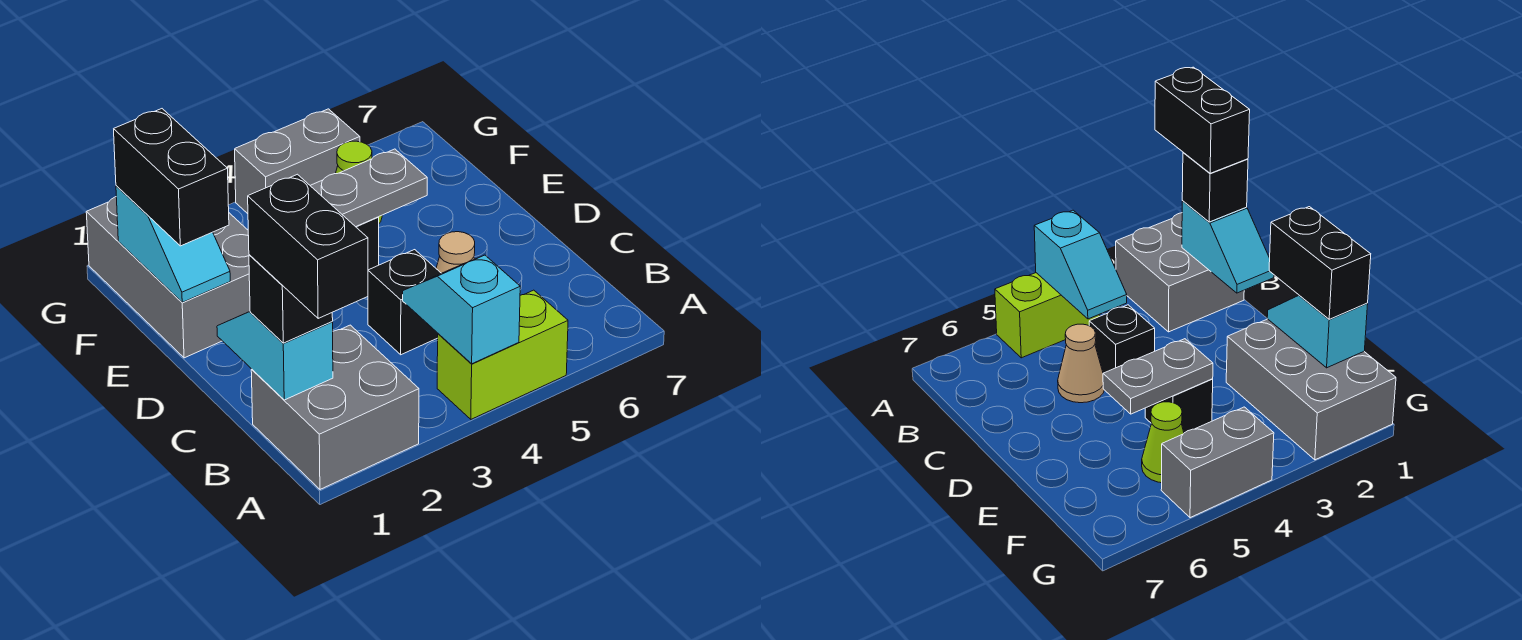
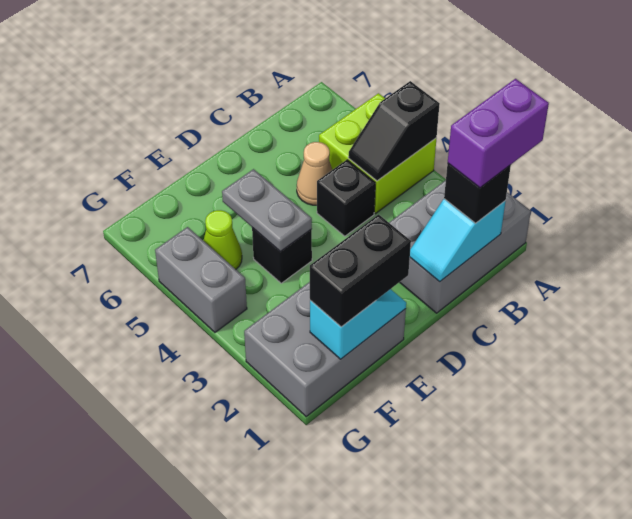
grey 2x2 brick [251,325,419,489] -> grey 2x3 brick [389,180,531,313]
black 1x2 brick [248,174,368,318] -> purple 1x2 brick [448,79,549,188]
lime 1x2 brick [437,290,568,419] -> lime 2x2 brick [319,93,437,213]
cyan 1x2 slope [403,255,520,364] -> black 1x2 slope [348,81,440,181]

